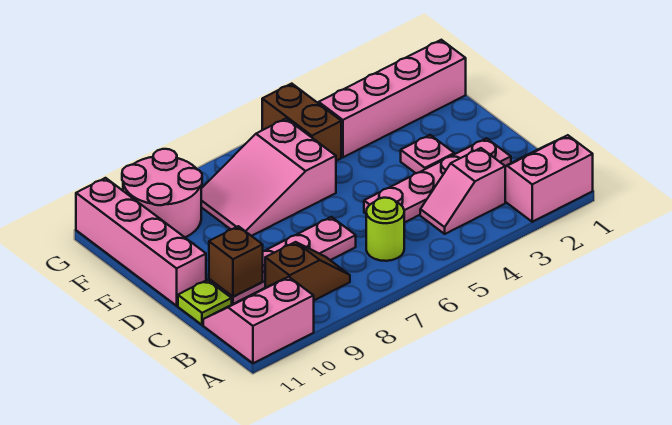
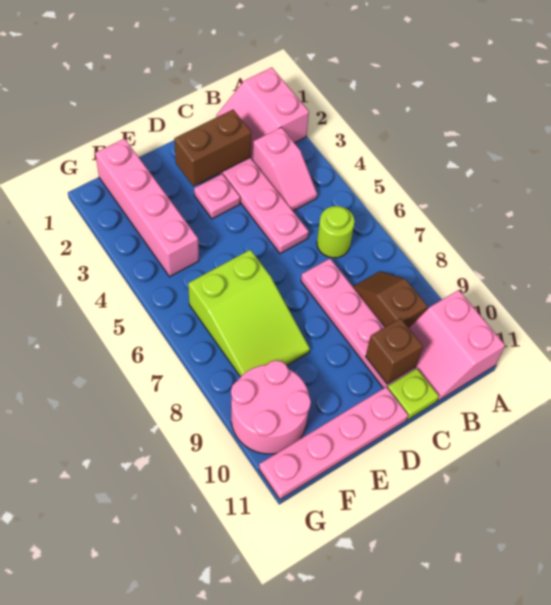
pink 1x4 brick [76,178,206,306] -> pink 1x4 plate [259,387,408,499]
pink 2x3 slope [201,119,336,236] -> lime 2x3 slope [188,250,310,377]
brown 1x2 brick [262,84,341,161] -> brown 1x2 brick moved to [174,110,251,186]

